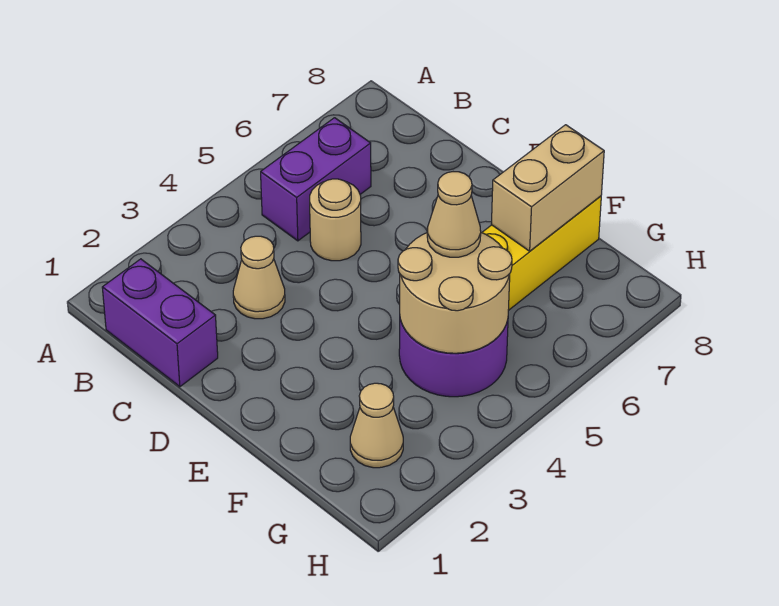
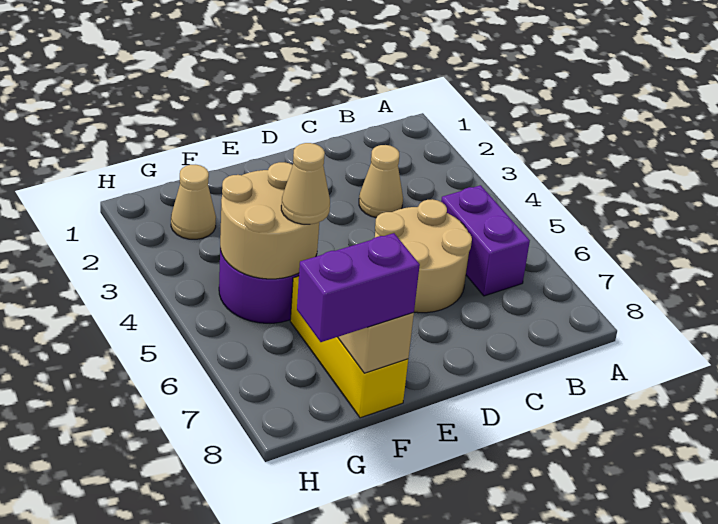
purple 1x2 brick [102,259,218,387] -> purple 1x2 brick moved to [297,233,420,342]
tan 1x1 round brick [310,179,361,261] -> tan 2x2 round brick [375,199,472,313]

